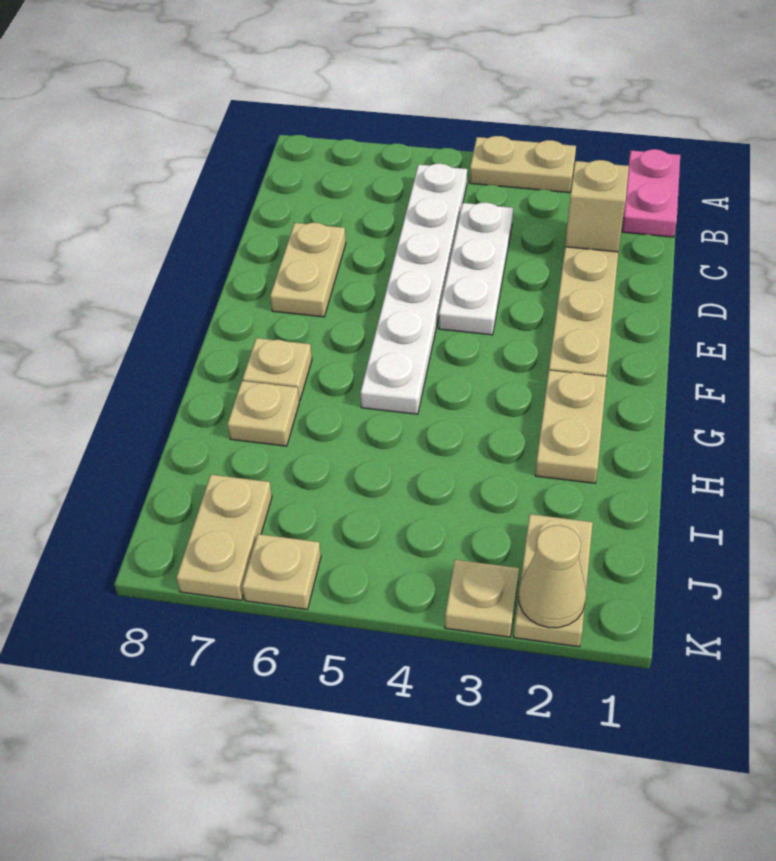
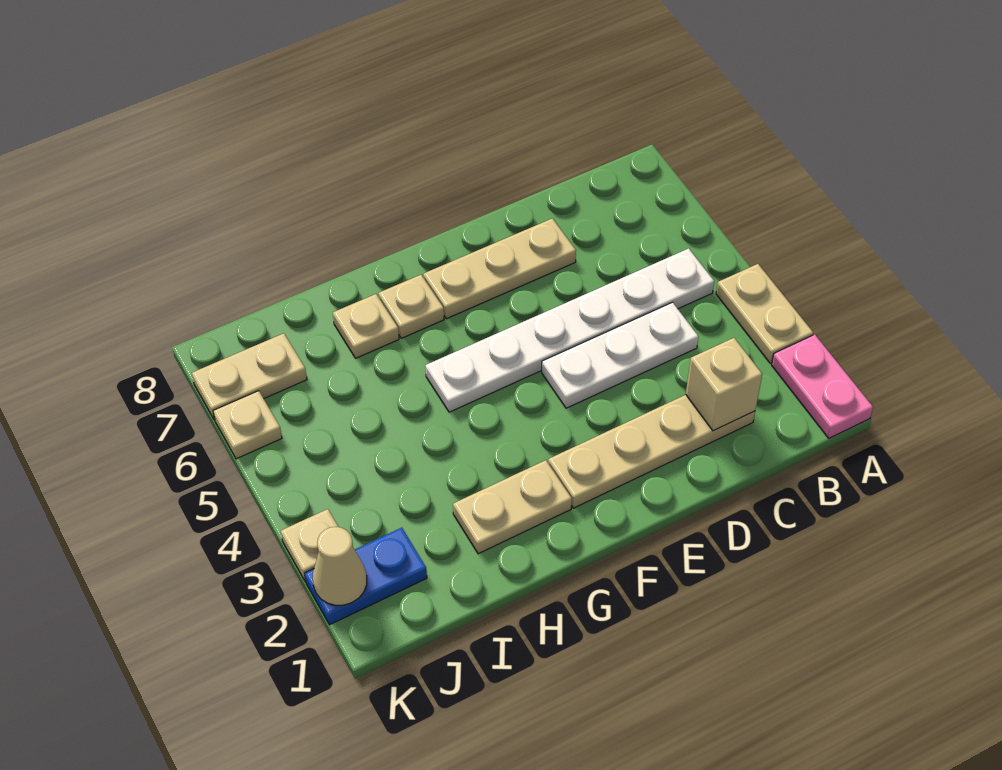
pink 1x2 plate [622,149,680,237] -> pink 1x2 plate turned to [772,334,873,438]
tan 1x2 plate [270,223,346,317] -> tan 1x3 plate [423,218,576,319]
tan 1x2 plate [514,514,593,647] -> blue 1x2 plate [305,528,427,625]

